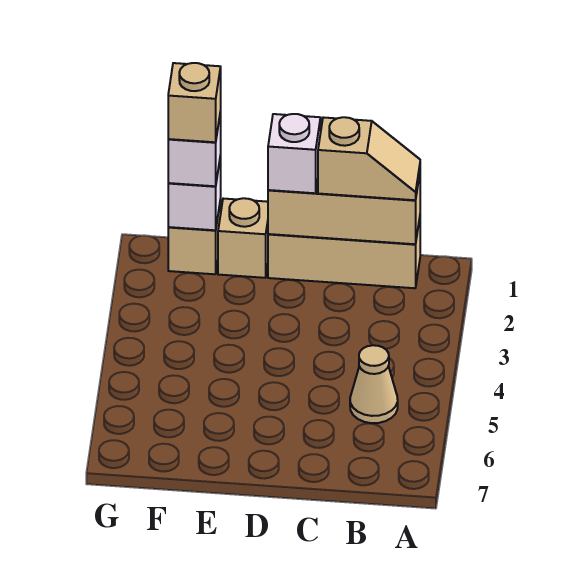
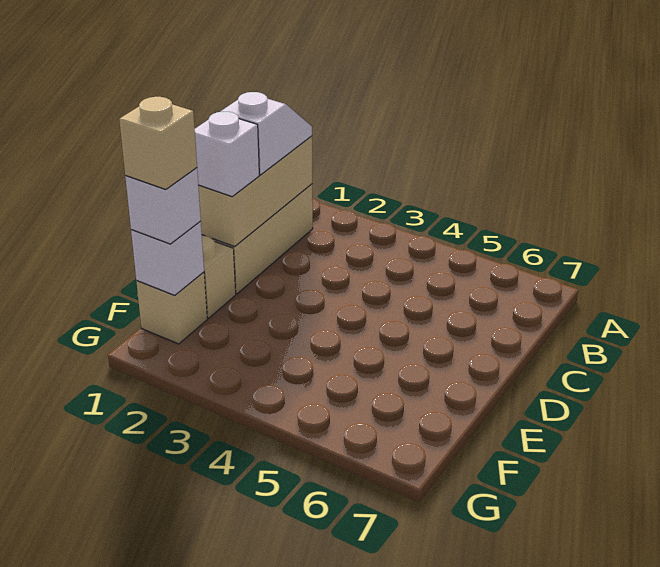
tan 1x2 slope [318,117,420,200] -> white 1x2 slope [221,92,312,175]
tan 1x1 cone [350,345,398,423] -> none

